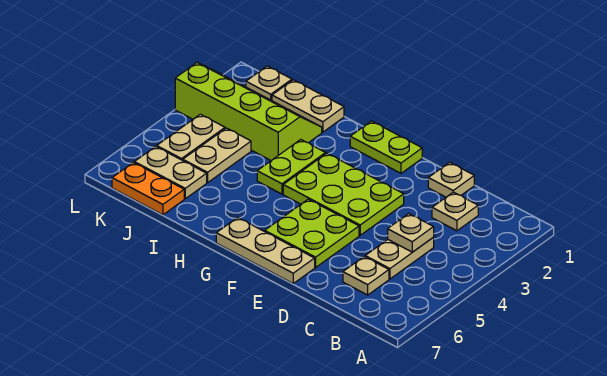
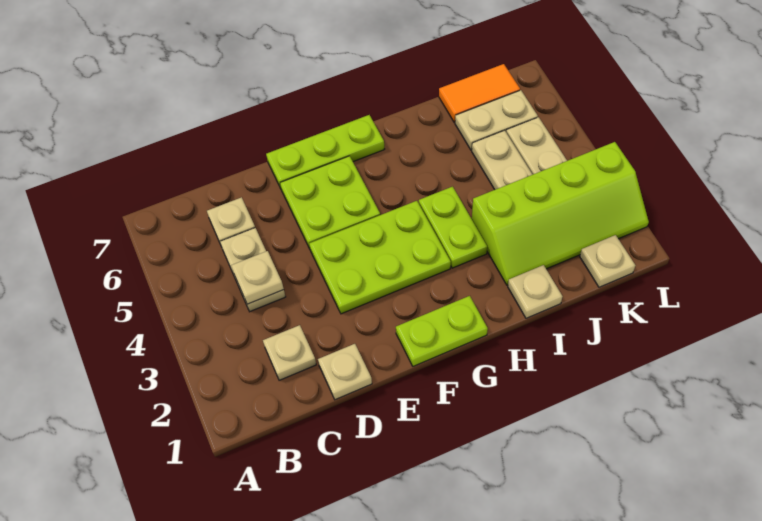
tan 1x3 plate [216,218,315,283] -> lime 1x3 plate [266,115,384,188]
tan 1x2 plate [272,80,344,132] -> tan 1x1 plate [508,265,563,318]
orange 1x2 plate [112,163,184,215] -> orange 1x2 tile [439,64,520,123]

